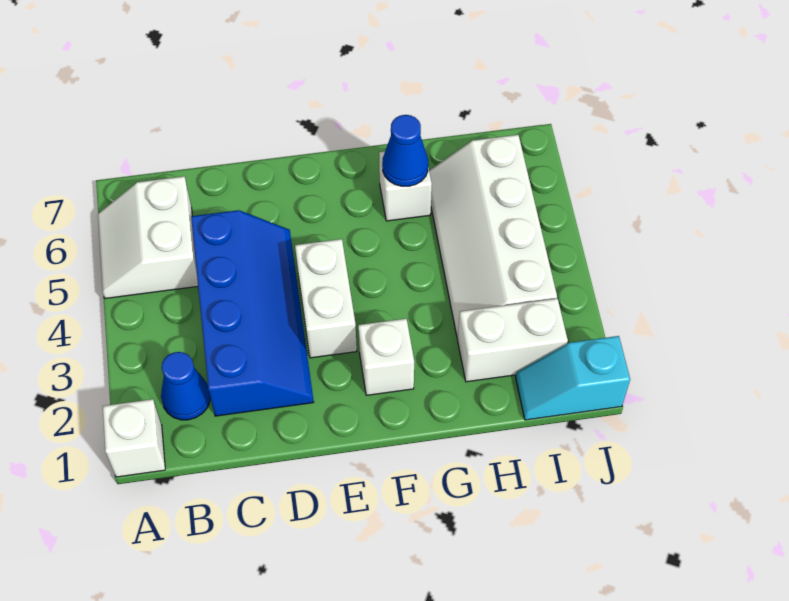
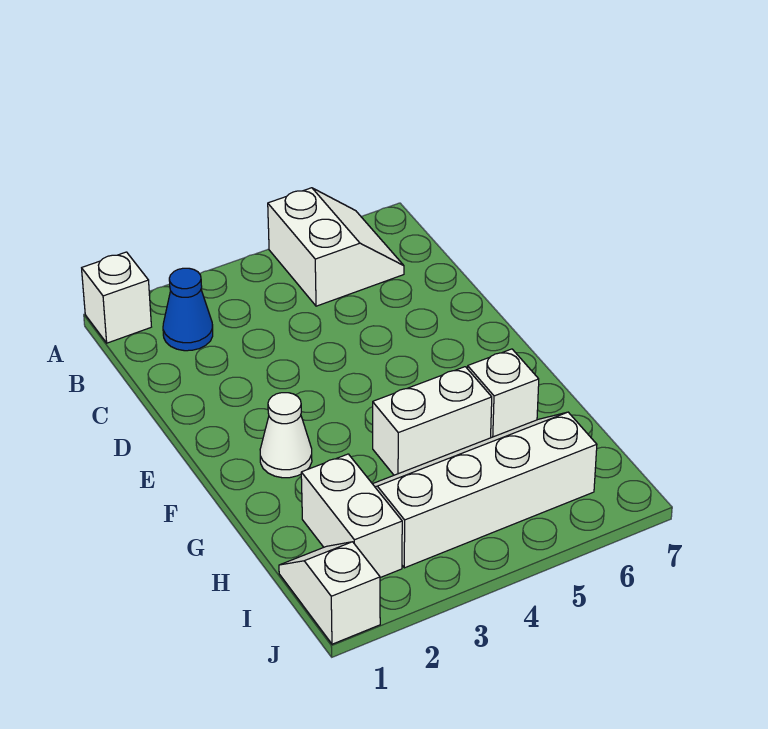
white 2x2 slope [98,176,198,299] -> white 2x2 slope turned to [268,188,404,306]
blue 2x4 slope [191,210,314,416] -> none
white 1x2 brick [295,239,357,358] -> white 1x2 brick moved to [373,367,492,475]
white 1x1 brick [358,319,414,395] -> white 1x1 cone [260,393,312,478]
blue 1x1 cone [382,115,428,186] -> none
cyan 1x2 slope [516,336,630,420] -> white 1x2 slope [279,542,380,644]

